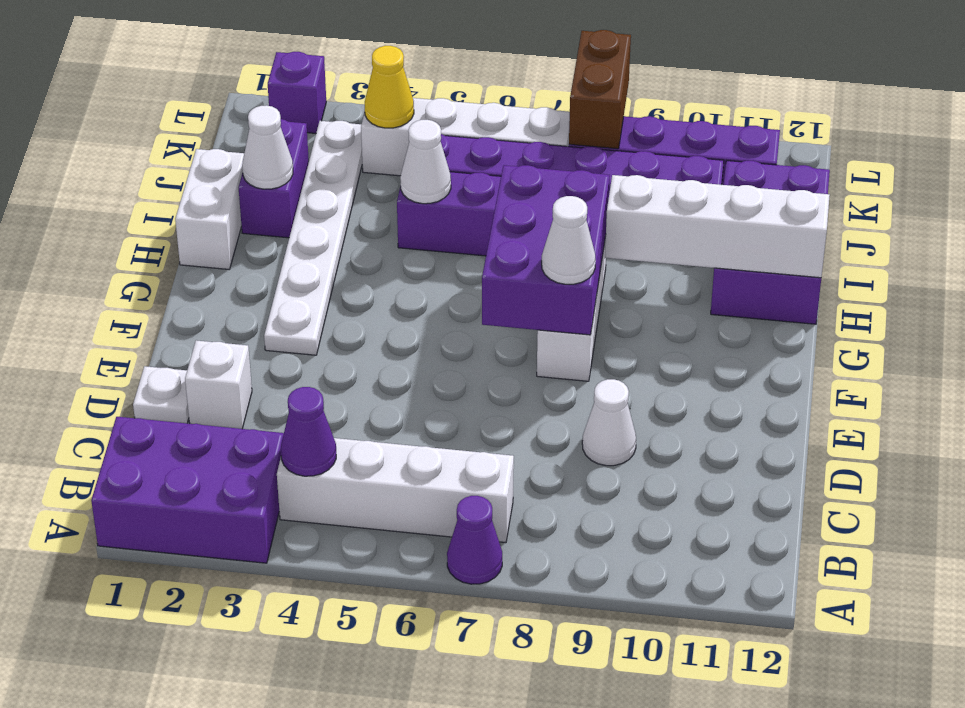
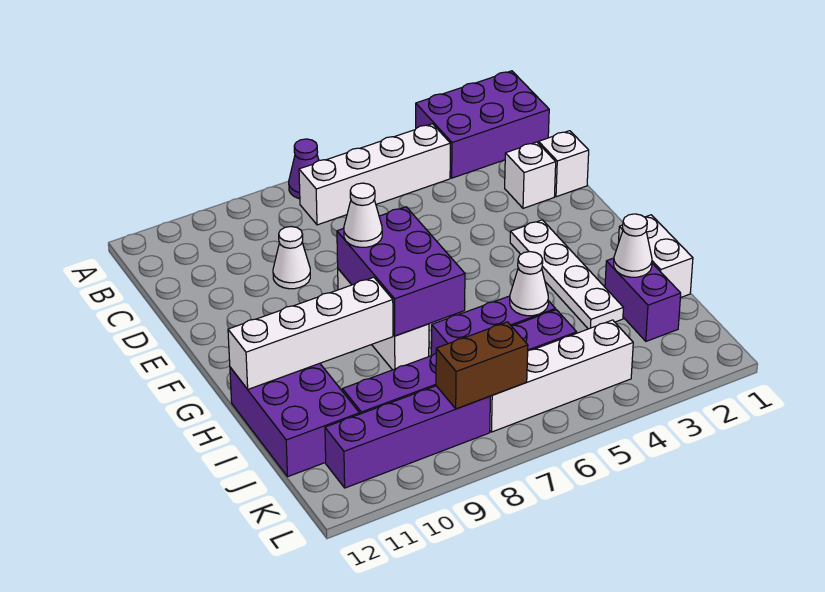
purple 1x1 cone [281,387,336,476] -> none
white 1x1 plate [133,366,189,423] -> white 1x1 brick [538,131,589,197]
white 1x6 plate [264,121,362,355] -> white 1x4 plate [510,220,623,329]
yellow 1x1 cone [365,46,414,128] -> none
brown 1x2 brick [569,30,631,149] -> brown 1x2 brick turned to [436,322,528,409]
purple 1x1 brick [268,52,326,133] -> none

